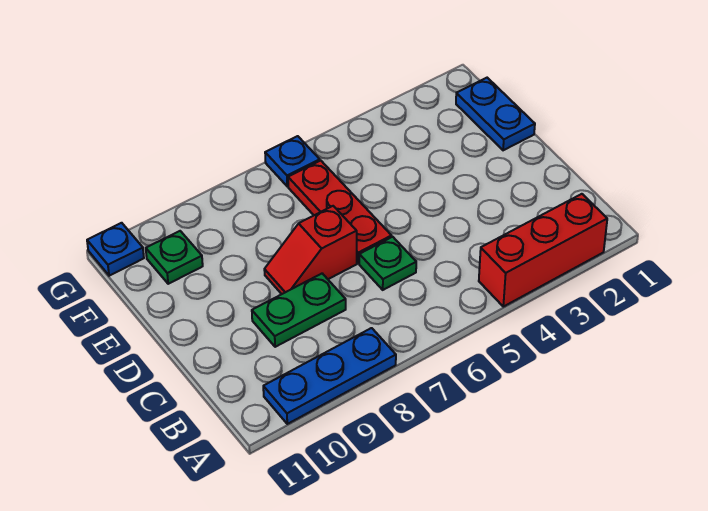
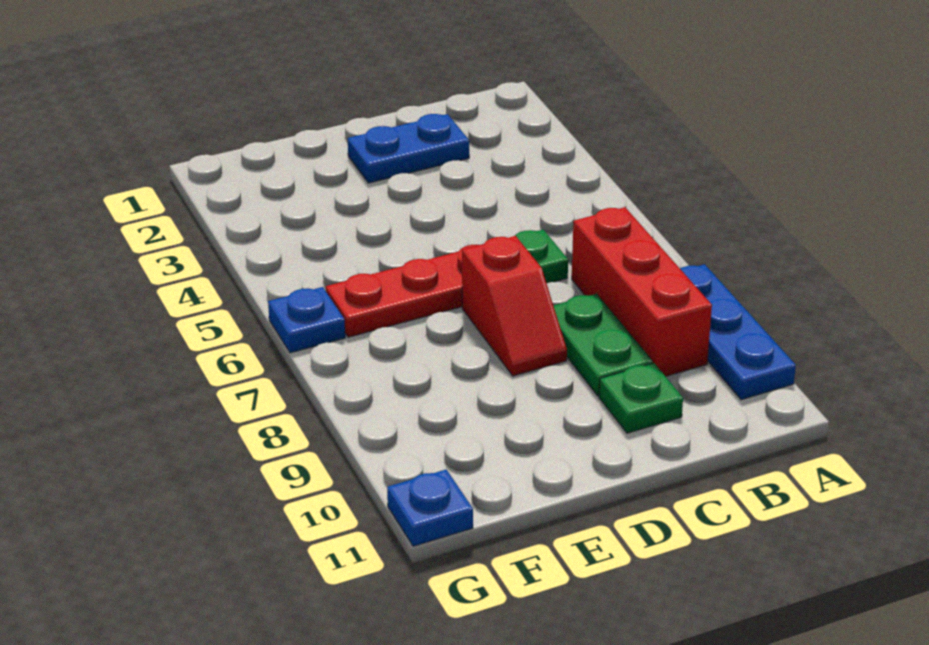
red 1x3 brick [479,194,607,307] -> red 1x3 brick moved to [572,207,712,376]
blue 1x2 plate [456,78,535,150] -> blue 1x2 plate moved to [348,114,469,183]
green 1x1 plate [146,231,203,284] -> green 1x1 plate moved to [599,363,683,433]

